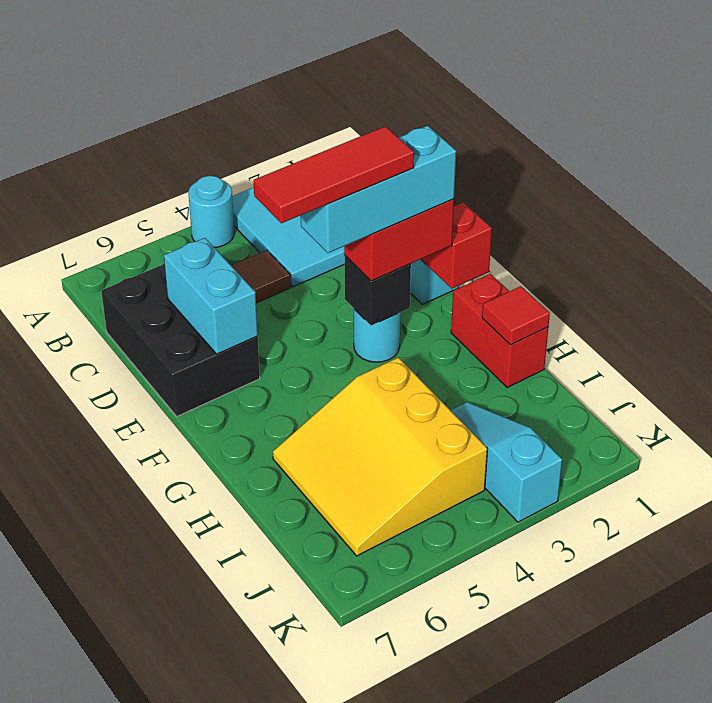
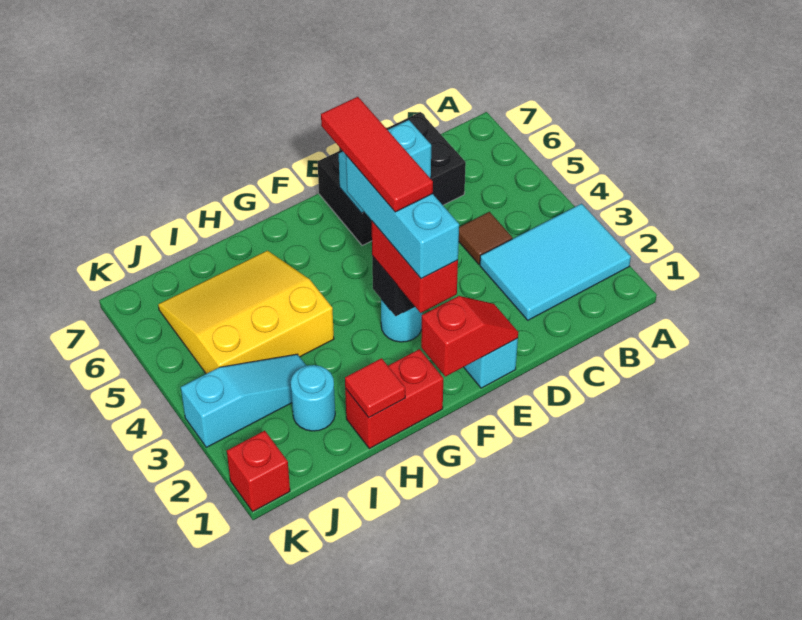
cyan 1x1 round brick [188,176,234,247] -> cyan 1x1 round brick moved to [291,365,335,431]
none -> red 1x1 brick [227,431,290,512]

